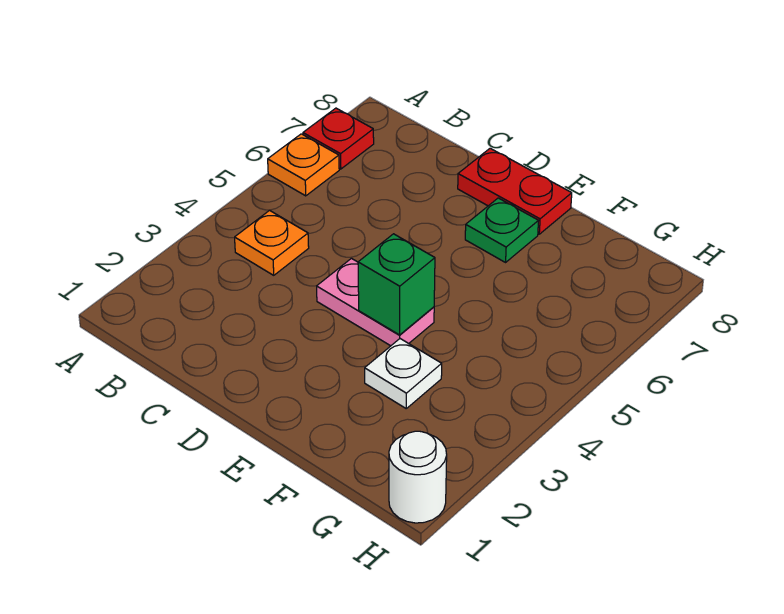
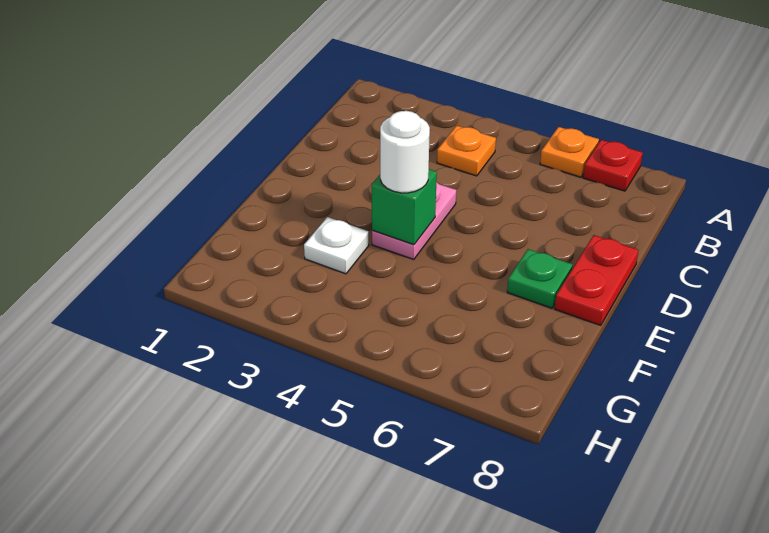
white 1x1 round brick [389,431,447,523] -> white 1x1 round brick moved to [380,111,430,193]

